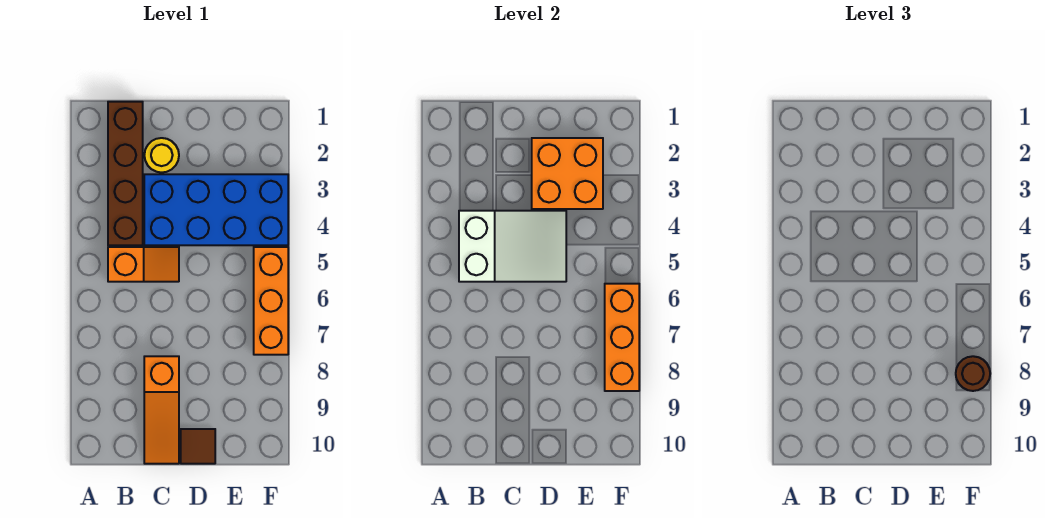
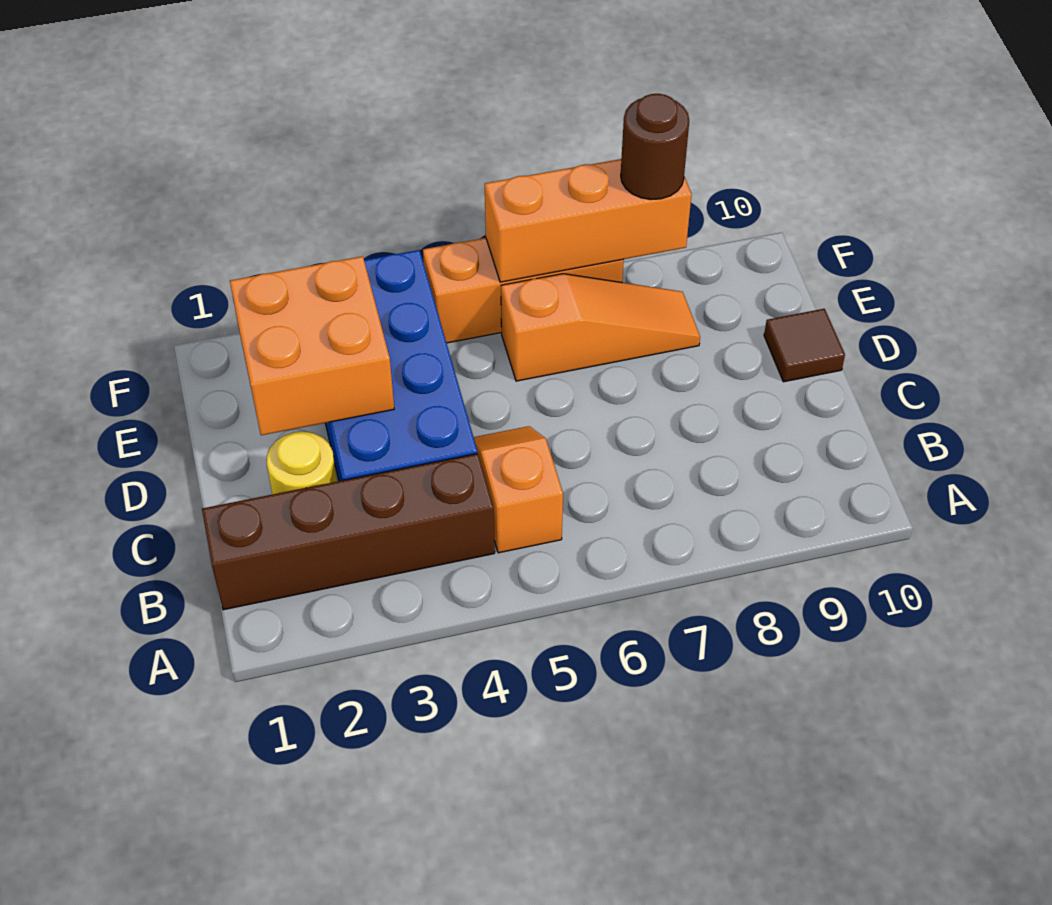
white 2x3 slope [459,211,566,282] -> none
orange 1x3 slope [144,356,179,464] -> orange 1x3 slope moved to [501,274,700,381]

